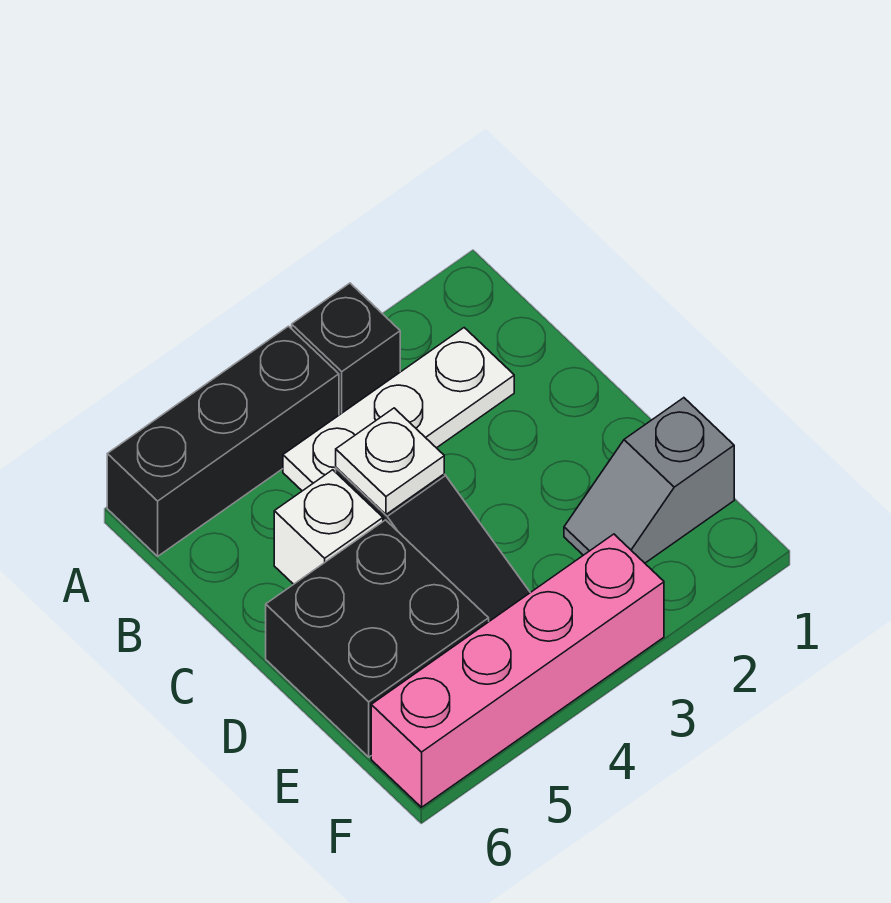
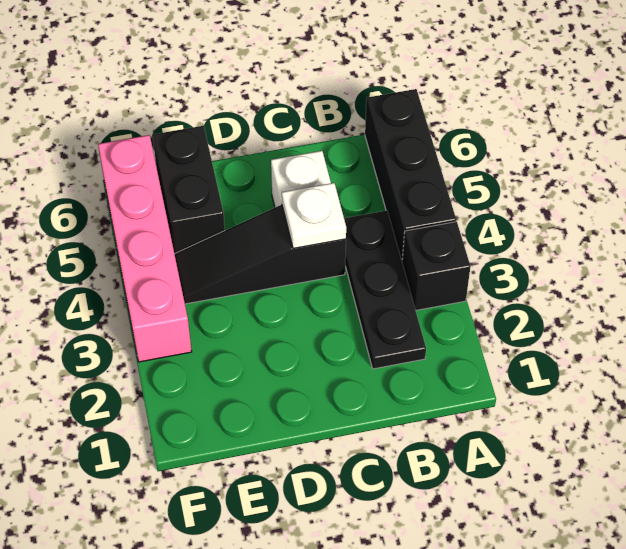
white 1x3 plate [283,328,514,491] -> black 1x3 plate [344,211,426,369]
black 2x2 brick [266,520,489,757] -> black 1x2 brick [153,126,225,254]
grey 1x2 slope [564,398,734,563] -> none

